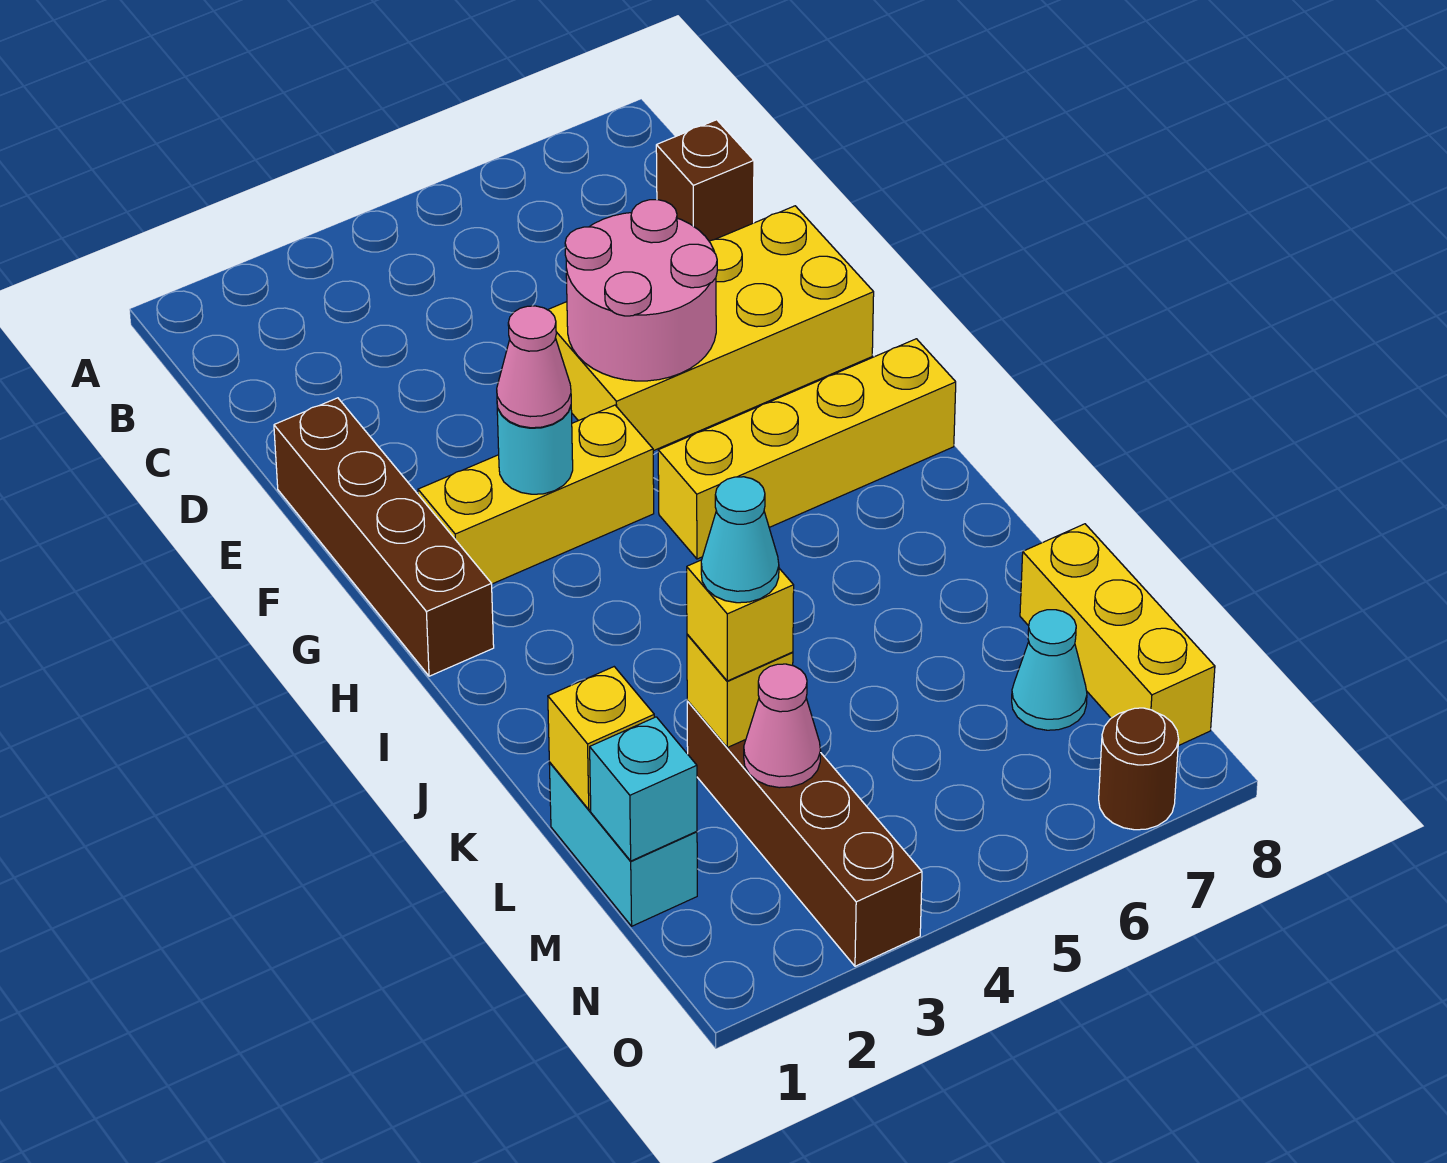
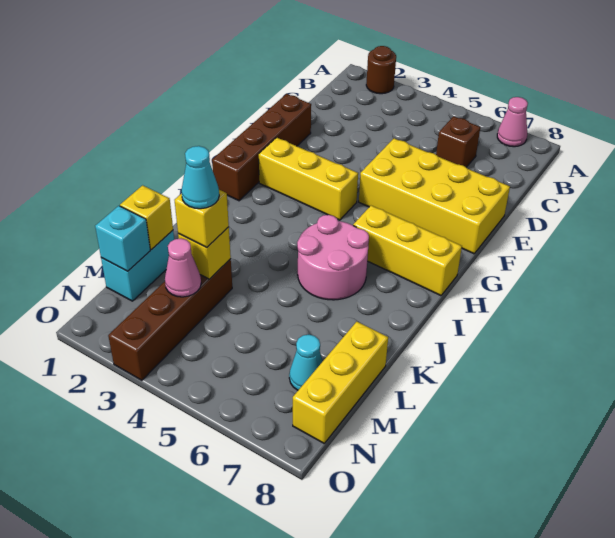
brown 1x1 brick [656,120,754,241] -> brown 1x1 brick moved to [436,116,480,167]
pink 2x2 round brick [565,200,717,381] -> pink 2x2 round brick moved to [297,215,369,300]
cyan 1x1 round brick [497,406,573,494] -> none
pink 1x1 cone [497,306,571,428] -> pink 1x1 cone moved to [497,97,528,147]
yellow 1x4 brick [658,339,956,559] -> yellow 1x3 brick [353,206,462,296]
brown 1x1 round brick [1099,708,1179,830] -> brown 1x1 round brick moved to [366,46,396,94]

